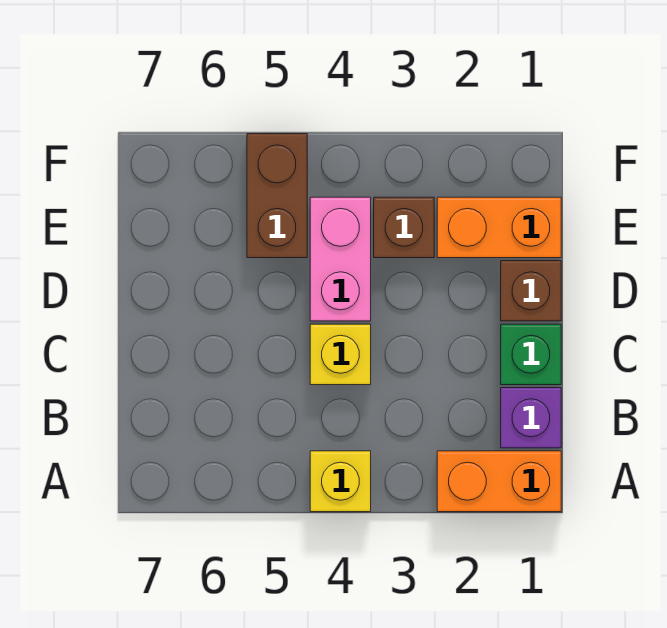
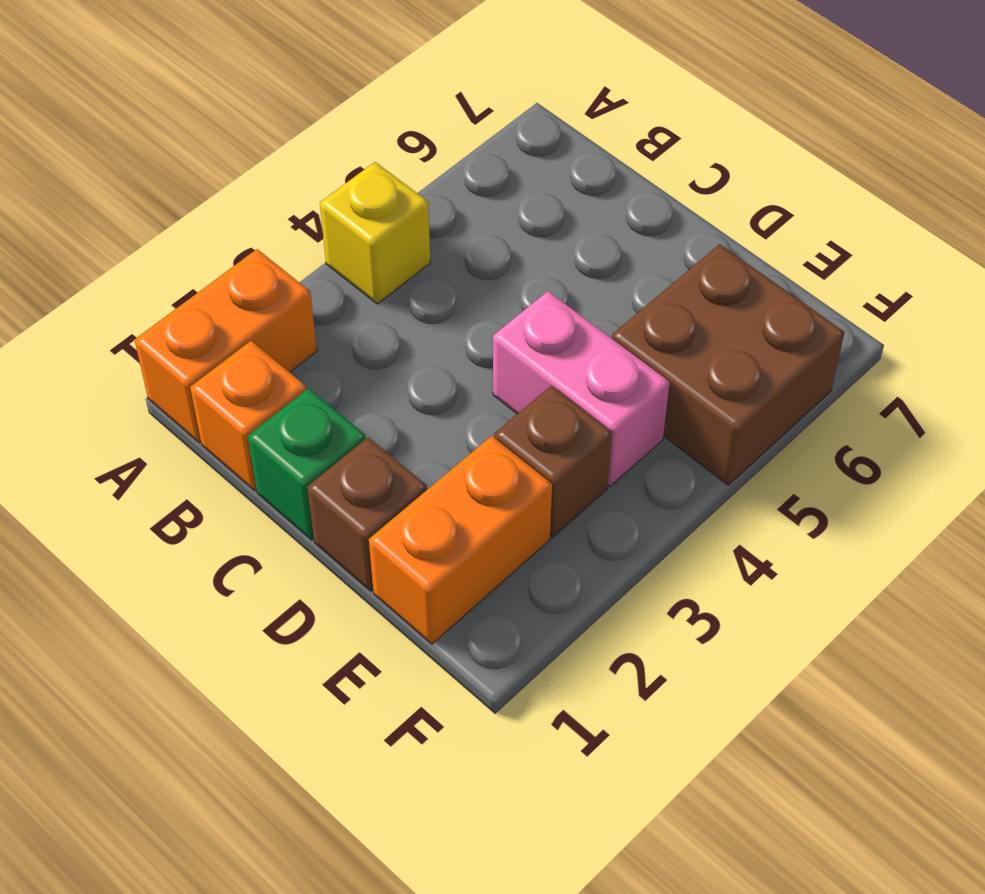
purple 1x1 brick [501,388,561,448] -> orange 1x1 brick [190,341,306,491]
yellow 1x1 brick [310,324,371,385] -> none
brown 1x2 brick [247,134,307,258] -> brown 2x2 brick [612,244,844,485]

